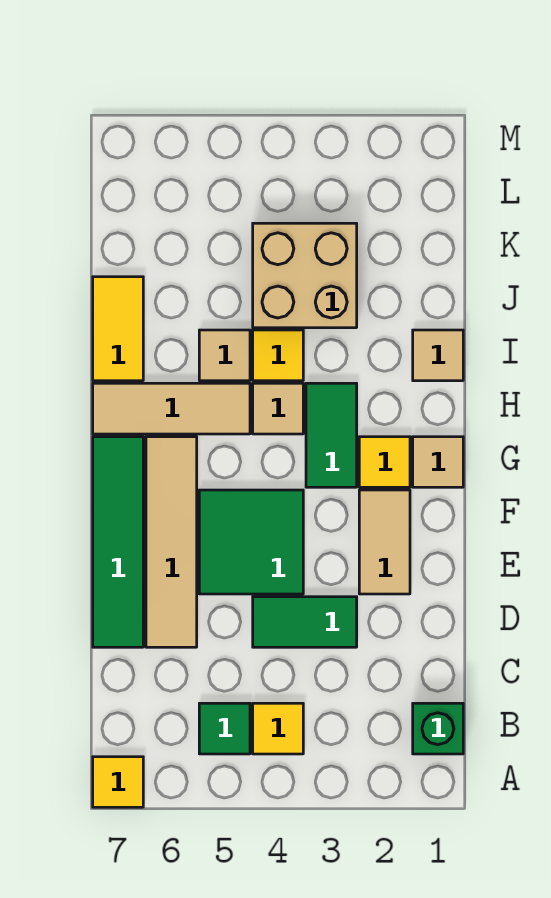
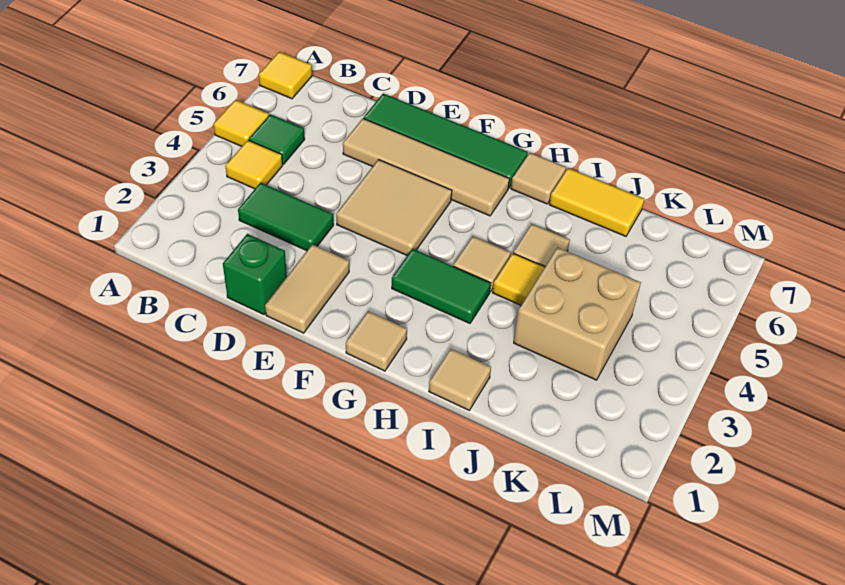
green 1x1 brick [413,703,463,754] -> green 1x1 brick moved to [223,234,287,314]
green 1x2 tile [253,597,357,647] -> green 1x2 tile turned to [238,183,334,251]
tan 1x2 tile [359,490,410,594] -> tan 1x2 tile turned to [265,244,349,333]
green 2x2 tile [199,490,303,594] -> tan 2x2 tile [336,160,452,256]
yellow 1x1 tile [359,437,410,487] -> yellow 1x1 tile moved to [214,100,269,146]
tan 1x3 tile [93,383,250,434] -> tan 1x1 tile [511,153,566,204]

